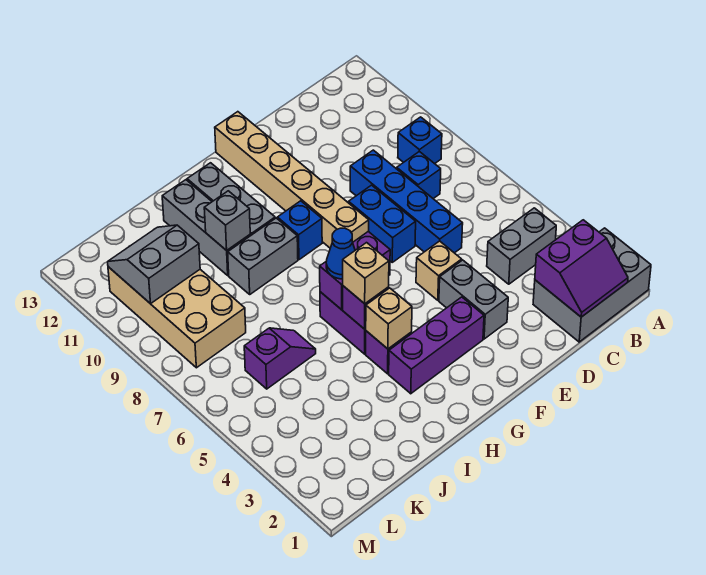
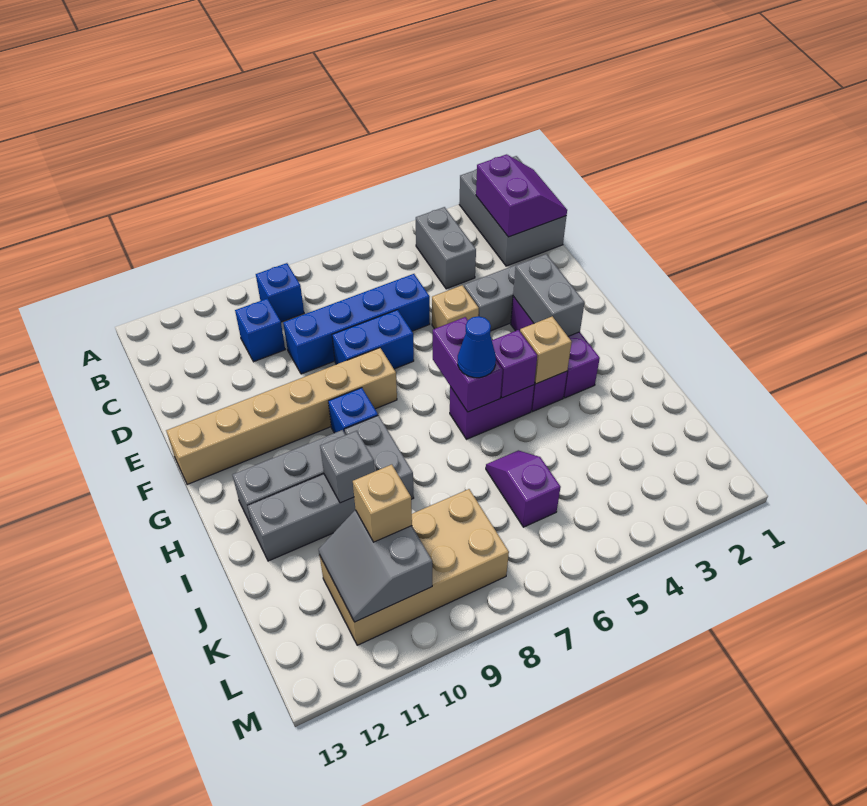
blue 1x1 brick [397,151,441,199] -> blue 1x1 brick moved to [235,299,285,362]
none -> grey 1x2 brick [513,254,585,336]
tan 1x1 brick [343,243,389,304] -> tan 1x1 brick moved to [353,465,412,542]

